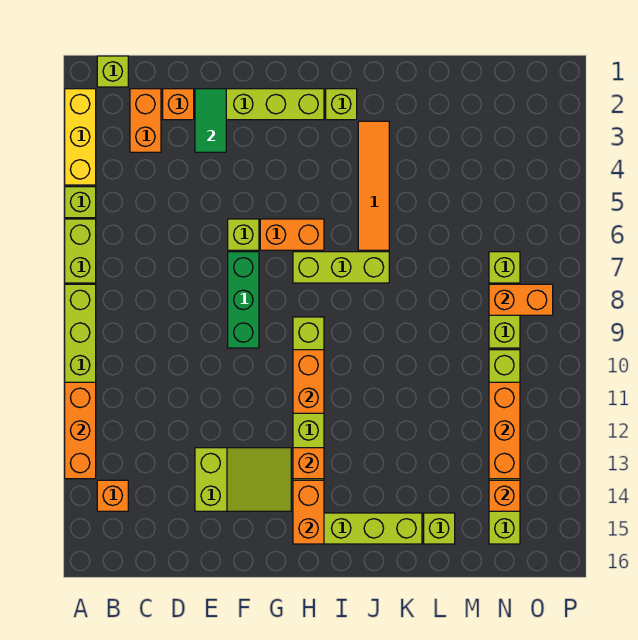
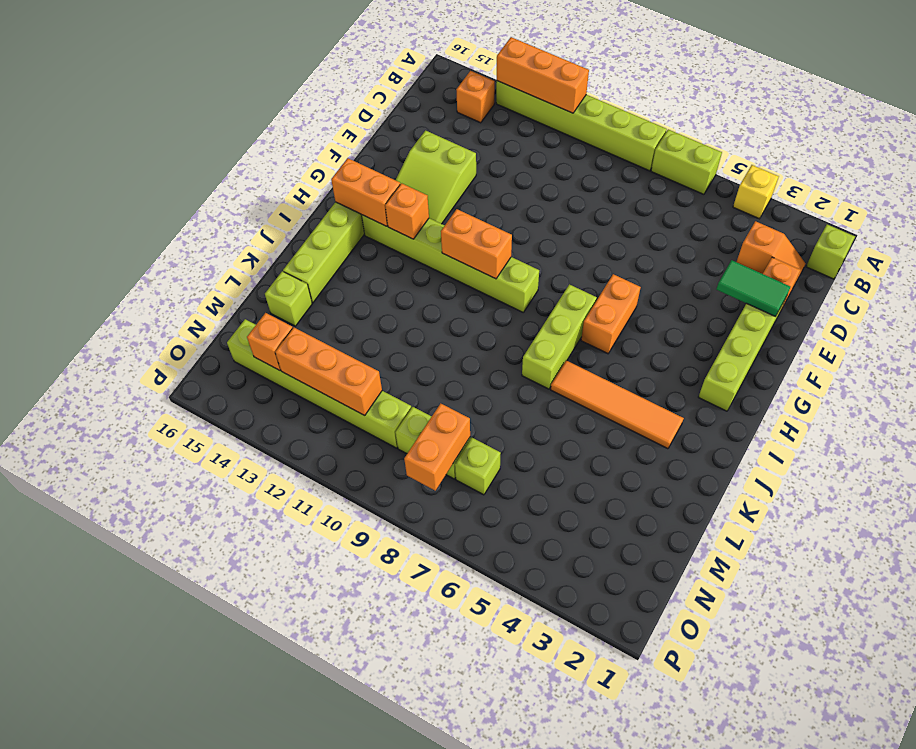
yellow 1x3 brick [65,89,96,185] -> yellow 1x1 brick [733,165,779,219]
lime 1x1 brick [65,187,96,218] -> none
orange 1x2 brick [130,89,161,152] -> orange 1x2 slope [737,221,806,285]
lime 1x1 brick [228,219,259,250] -> none
green 1x3 brick [228,252,259,348] -> none
lime 1x1 brick [326,89,357,120] -> none

